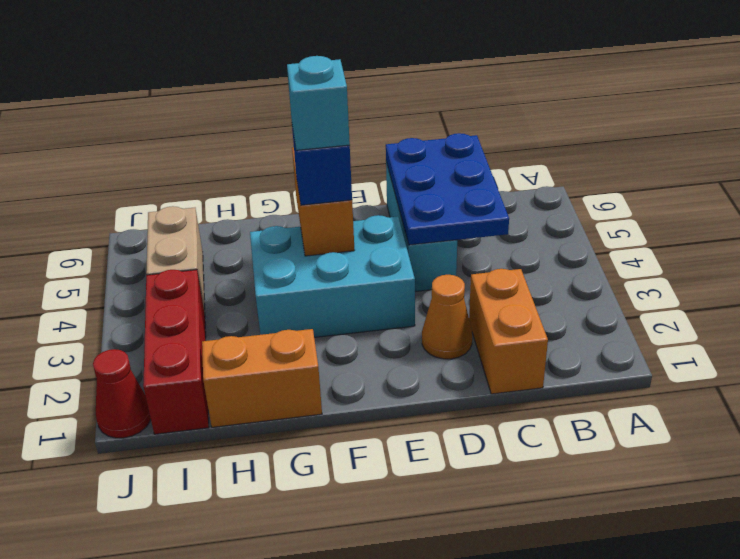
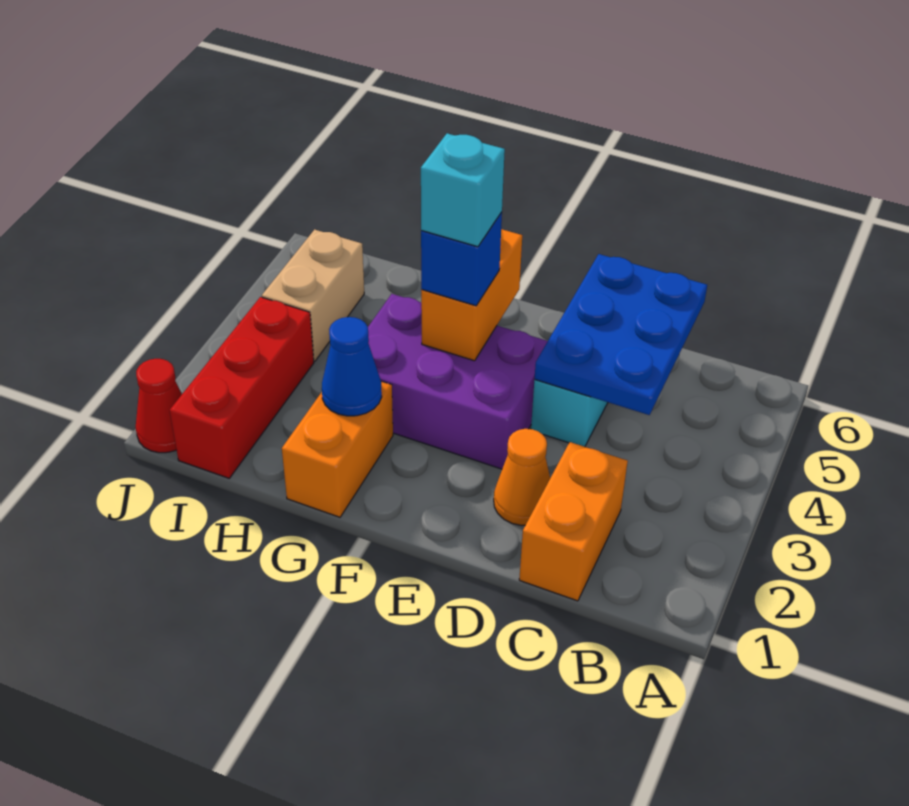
cyan 2x3 brick [250,215,415,337] -> purple 2x3 brick [368,294,548,469]
orange 1x2 brick [202,329,322,427] -> orange 1x2 brick turned to [282,381,393,517]
none -> blue 1x1 cone [322,317,382,416]

